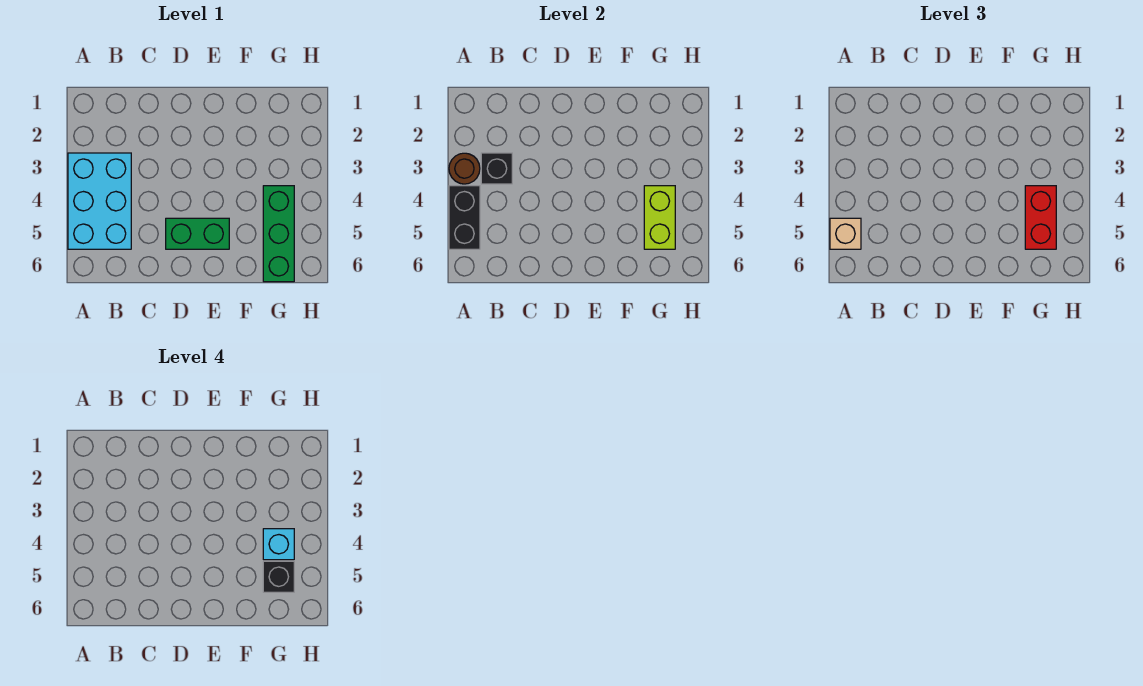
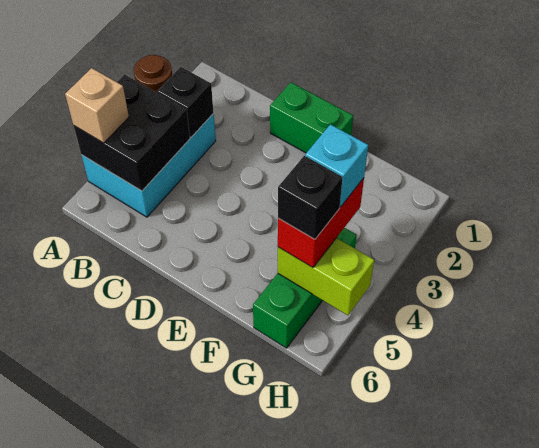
black 1x2 brick [449,186,480,249] -> black 2x2 brick [74,75,190,191]
green 1x2 brick [166,218,229,249] -> green 1x2 brick moved to [270,82,353,153]
lime 1x2 brick [644,186,675,249] -> lime 1x2 brick turned to [278,238,374,315]

